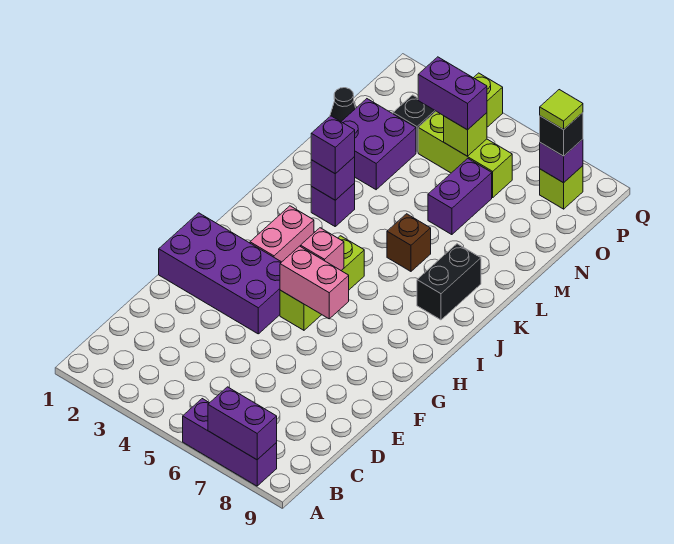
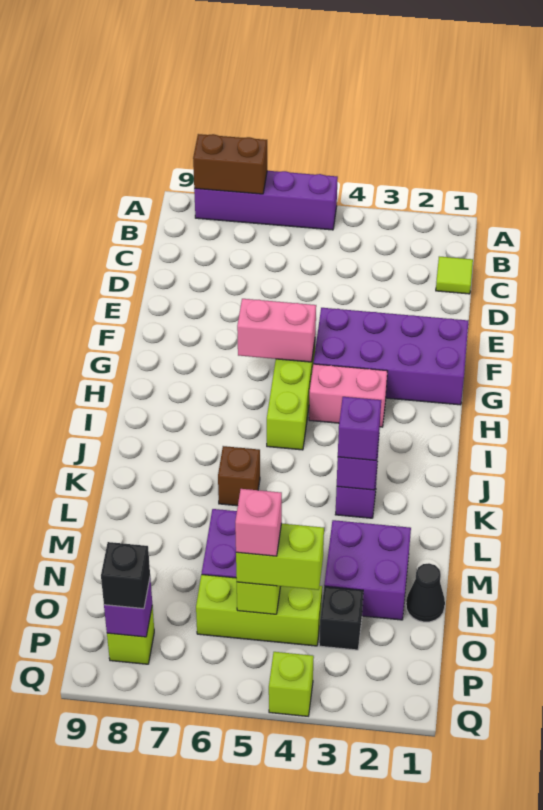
purple 1x3 brick [183,399,277,486] -> purple 1x4 brick [194,171,338,230]
purple 1x2 brick [208,387,277,460] -> brown 1x2 brick [193,134,267,194]
pink 1x2 brick [250,206,314,262] -> pink 1x2 brick turned to [309,364,387,427]
pink 1x1 brick [301,228,344,270] -> pink 1x1 brick moved to [235,489,282,556]
black 1x2 brick [417,244,481,320] -> none
purple 1x2 brick [418,57,487,130] -> lime 1x2 brick [236,524,324,590]
lime 1x1 tile [540,90,583,130] -> lime 1x1 tile moved to [436,257,473,294]

